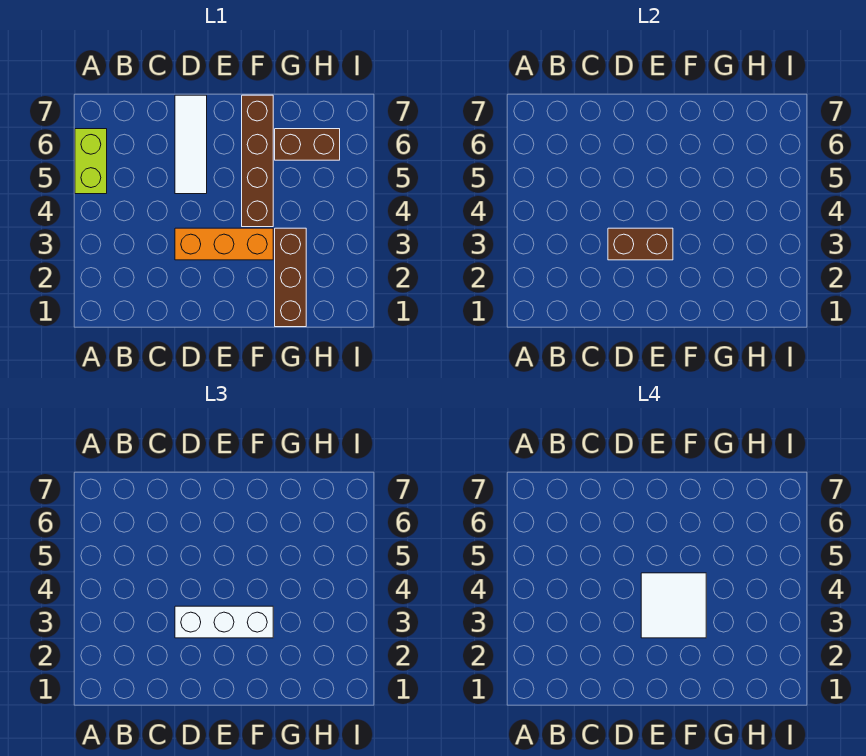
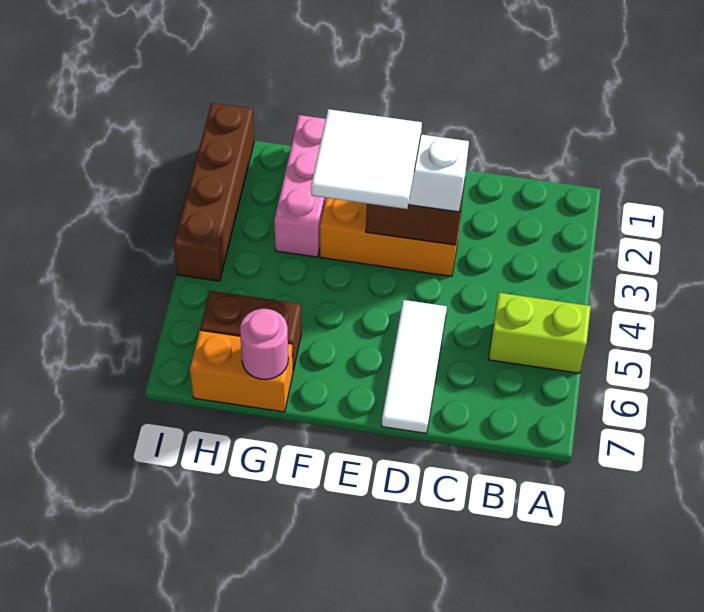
lime 1x2 brick [75,129,107,194] -> lime 1x2 brick turned to [489,293,591,373]
brown 1x4 brick [242,95,273,227] -> brown 1x4 brick moved to [174,103,254,281]
brown 1x3 brick [275,228,306,327] -> pink 1x3 brick [274,115,326,257]
none -> orange 1x2 brick [190,330,293,412]
none -> pink 1x1 round brick [240,309,288,379]

